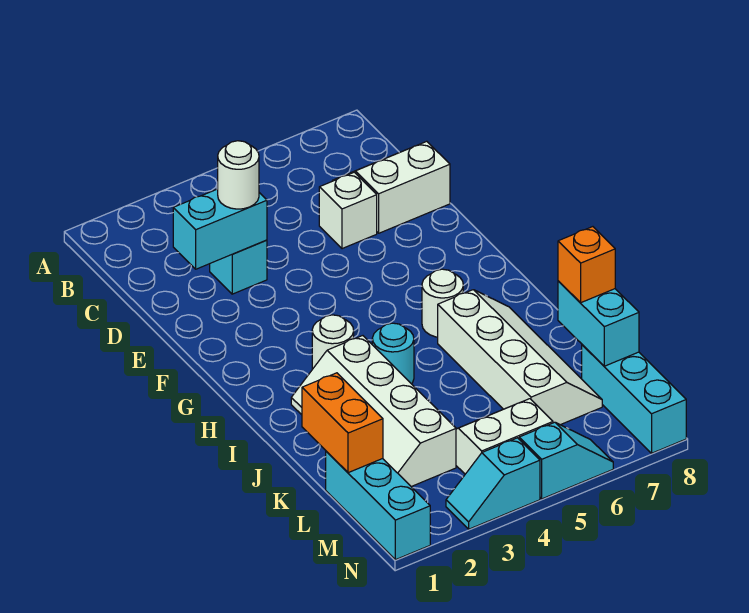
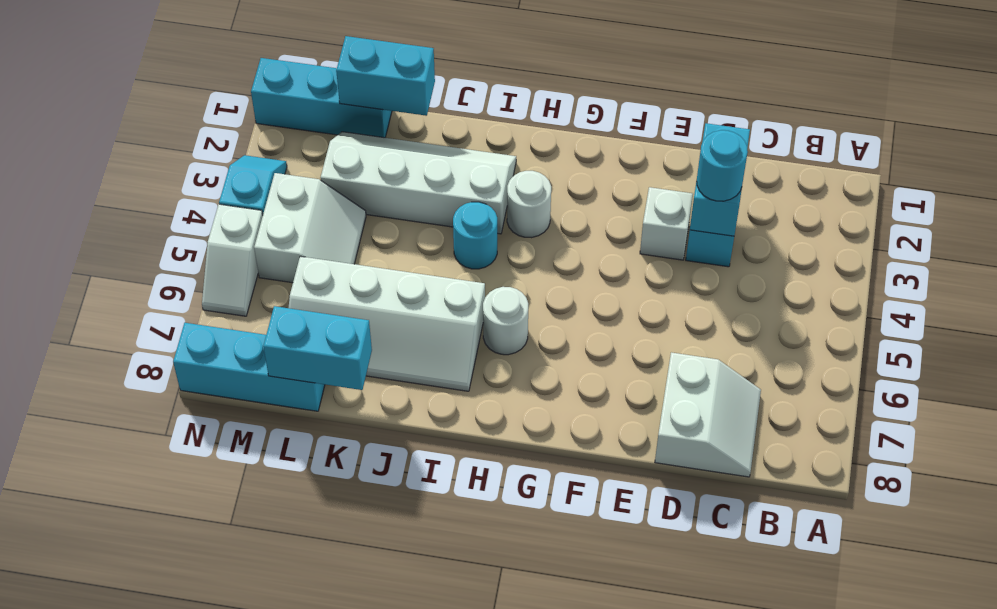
white 1x1 round brick [218,141,259,209] -> cyan 1x1 round brick [697,130,748,201]
white 1x1 brick [319,172,377,249] -> white 1x1 brick moved to [640,187,693,260]
orange 1x2 brick [302,373,383,473] -> cyan 1x2 brick [336,36,435,116]
orange 1x1 brick [558,227,615,303] -> none
cyan 1x2 slope [519,422,613,499] -> white 1x2 slope [202,204,263,316]

